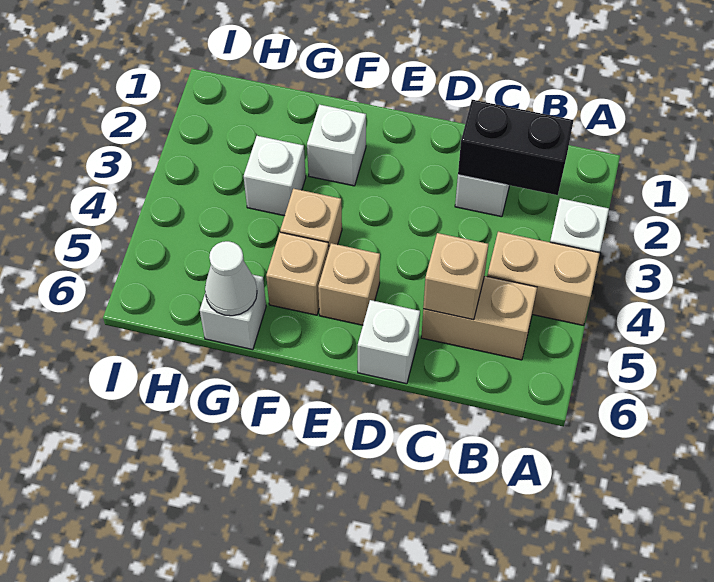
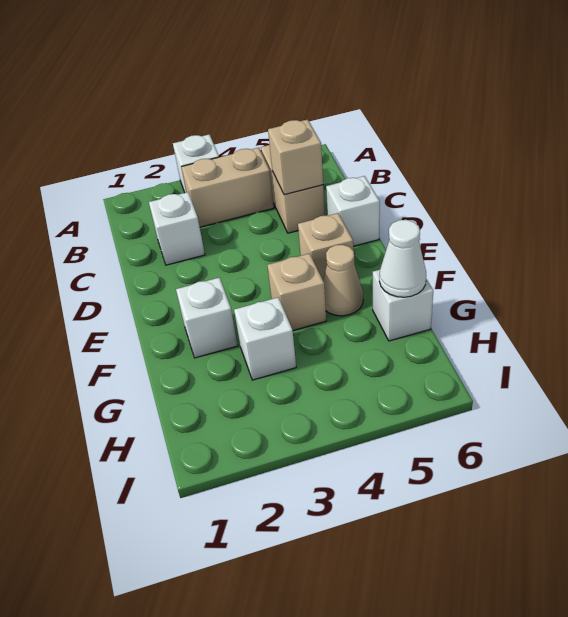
tan 1x2 brick [487,232,600,325] -> tan 1x2 brick turned to [181,148,274,227]
black 1x2 brick [458,100,574,195] -> none
tan 1x1 brick [266,232,329,315] -> tan 1x1 cone [323,245,363,316]

